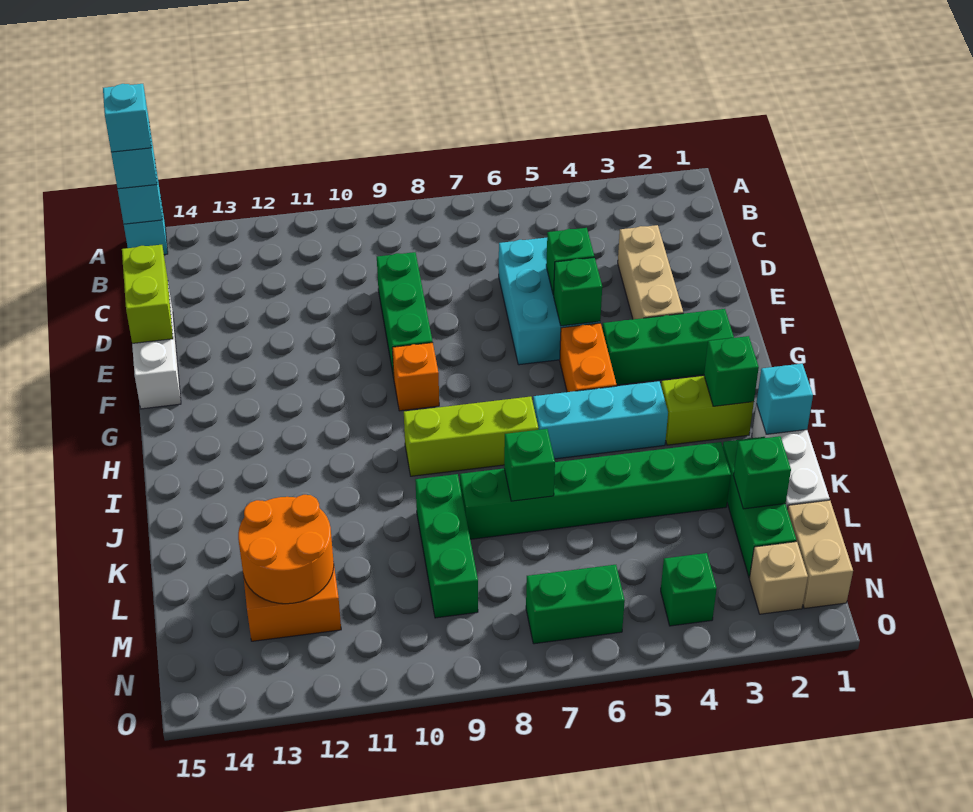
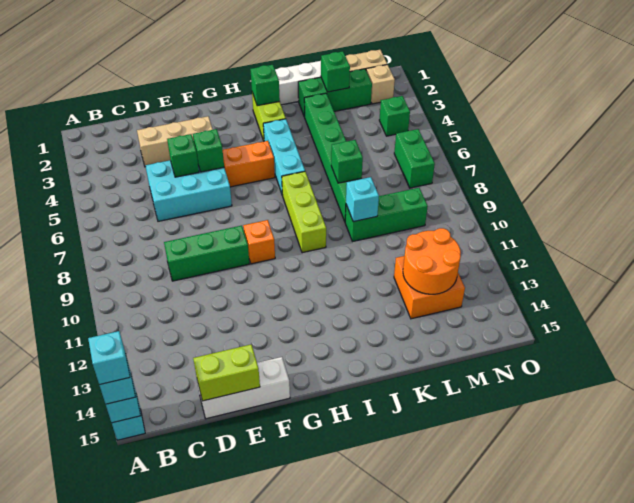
green 1x3 brick [602,309,734,385] -> none
cyan 1x1 brick [757,364,813,434] -> cyan 1x1 brick moved to [346,177,379,222]

